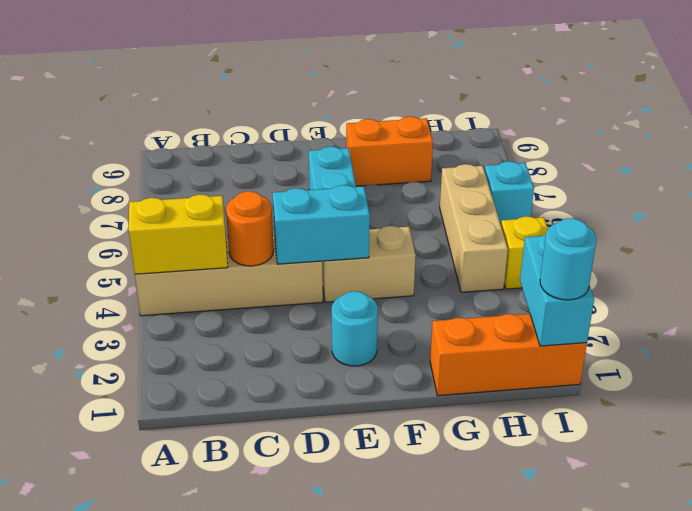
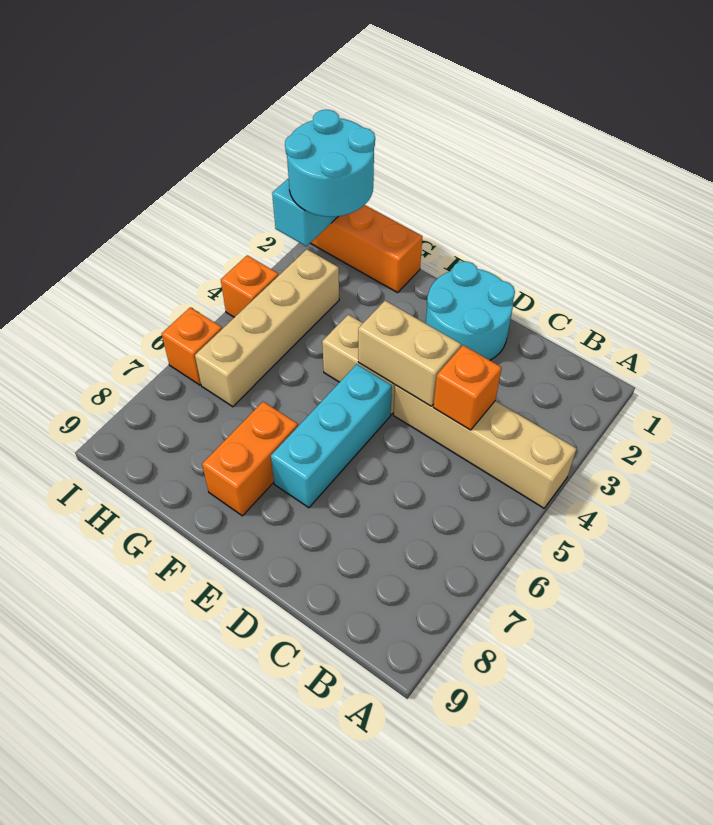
yellow 1x2 brick [129,194,228,274] -> none
orange 1x1 round brick [226,191,274,266] -> orange 1x1 brick [433,345,502,430]
cyan 1x2 brick [273,185,370,264] -> tan 1x2 brick [358,301,461,406]
cyan 1x1 round brick [332,291,378,366] -> cyan 2x2 round brick [426,261,515,360]
orange 1x2 brick [346,116,433,186] -> orange 1x2 brick turned to [202,402,298,516]
tan 1x3 brick [440,164,508,292] -> tan 1x4 brick [195,249,339,407]
cyan 1x1 round brick [540,218,596,300] -> cyan 2x2 round brick [285,110,375,217]
yellow 1x1 brick [501,216,548,289] -> orange 1x1 brick [221,255,279,317]
cyan 1x1 brick [484,161,534,224] -> orange 1x1 brick [162,307,222,385]

